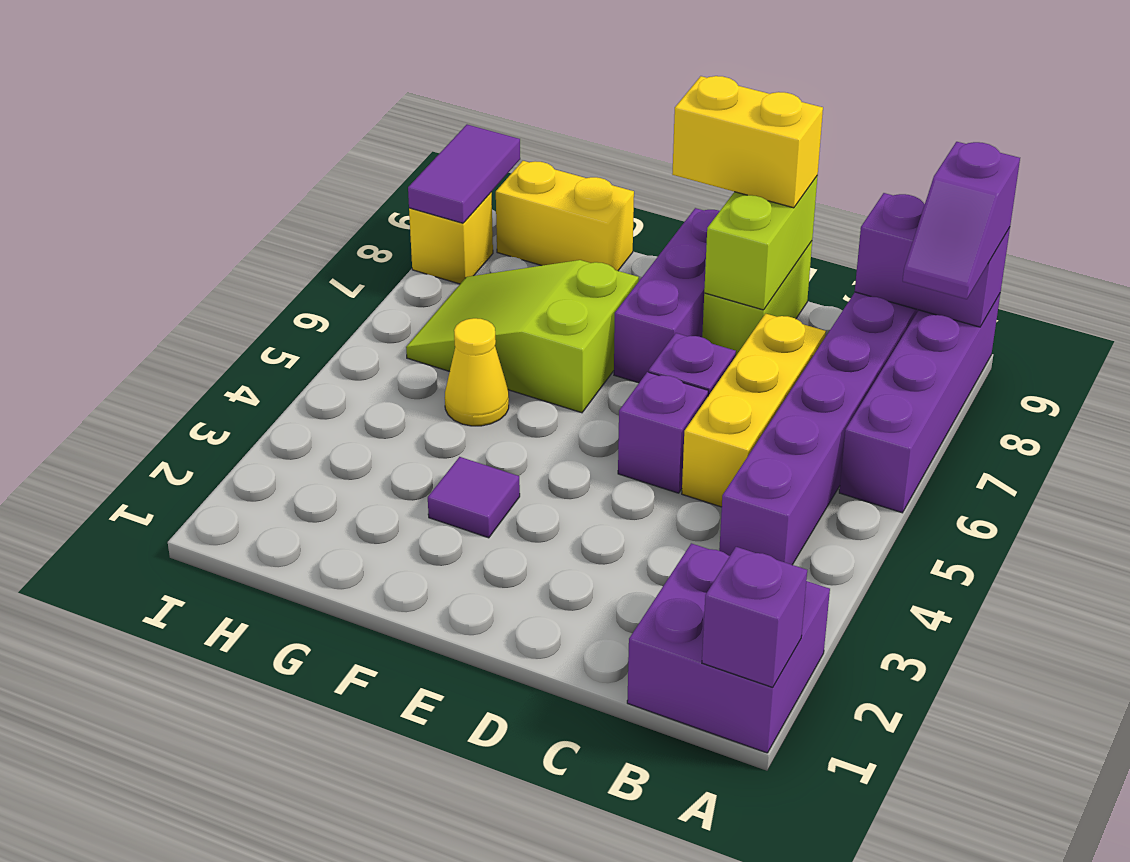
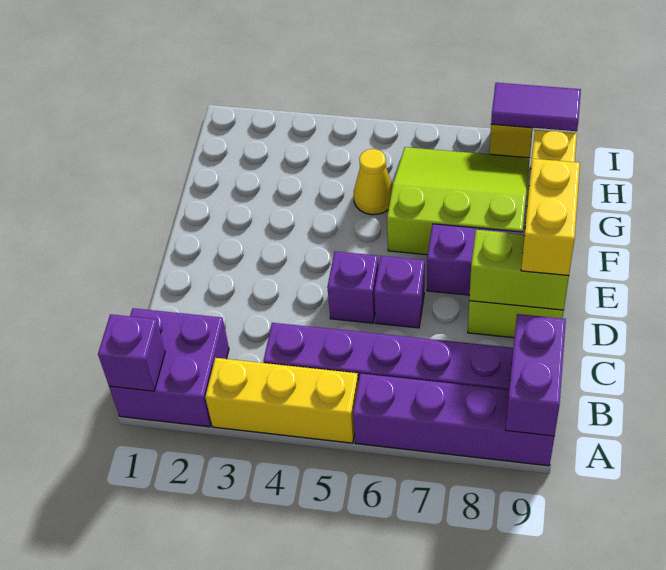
purple 1x2 slope [903,142,1020,299] -> none
yellow 1x3 brick [682,314,826,507] -> yellow 1x3 brick moved to [205,358,358,443]
purple 1x1 tile [428,457,520,538] -> none
lime 2x3 slope [406,260,639,413] -> lime 3x3 slope [387,147,530,255]

